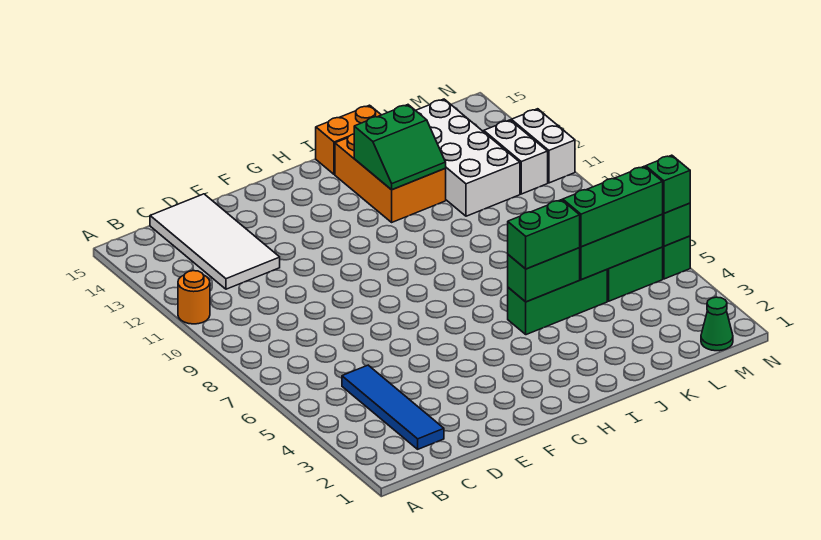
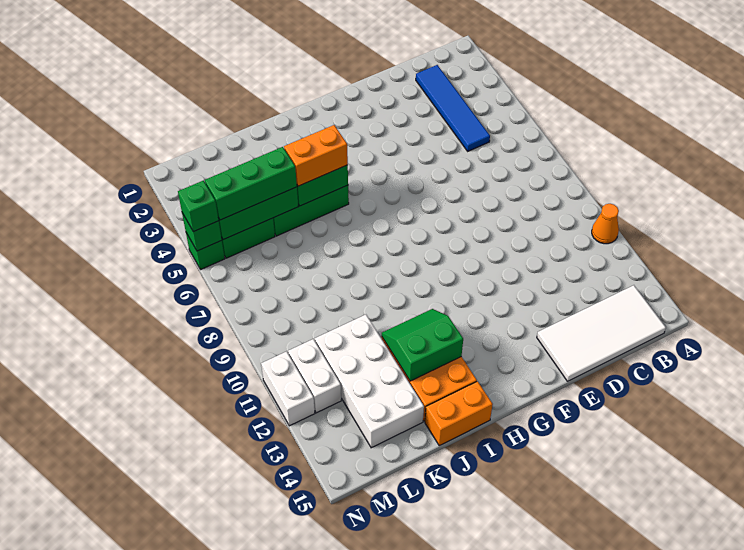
orange 1x1 round brick [178,271,210,324] -> orange 1x1 cone [592,204,619,244]
white 2x4 tile [150,194,280,289] -> white 2x4 tile turned to [537,285,666,381]
green 1x2 brick [508,200,580,269] -> orange 1x2 brick [284,125,348,186]
green 1x1 cone [701,297,733,351] -> none

